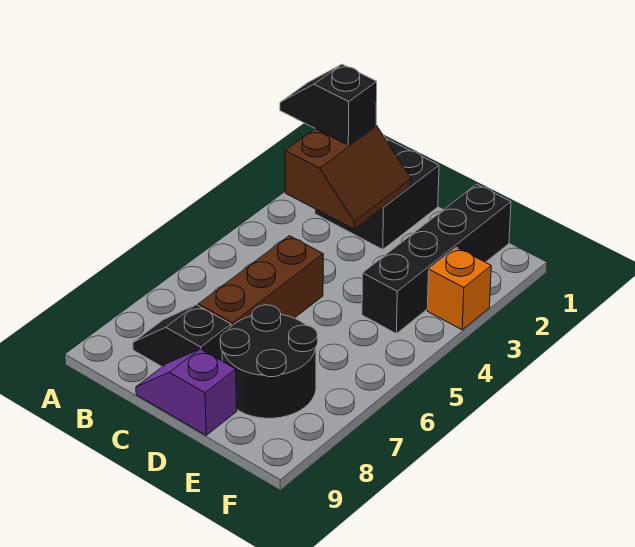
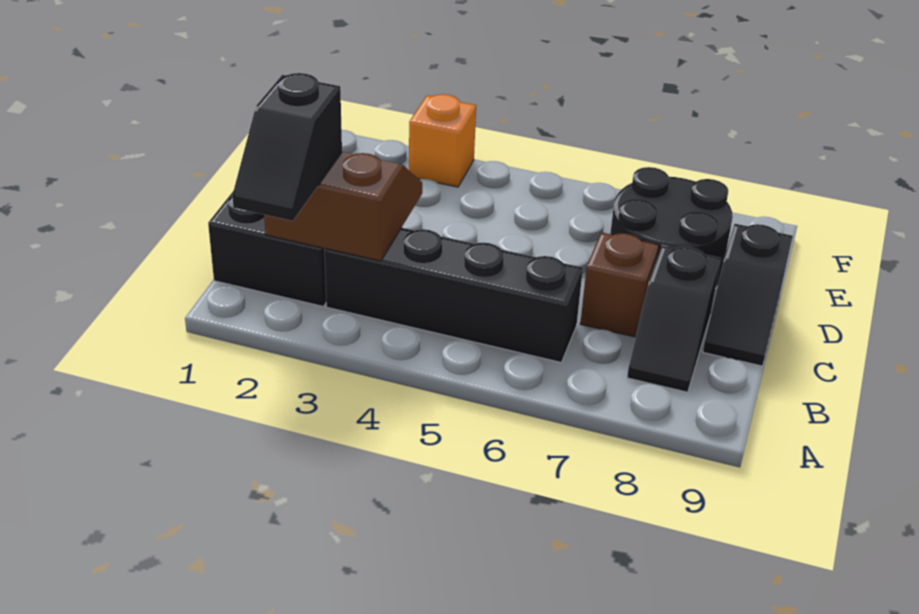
brown 1x3 brick [198,236,323,326] -> brown 1x1 brick [580,232,659,337]
purple 1x2 slope [136,349,237,435] -> black 1x2 slope [703,224,793,366]
black 1x4 brick [362,184,511,334] -> black 1x4 brick moved to [324,228,583,362]

